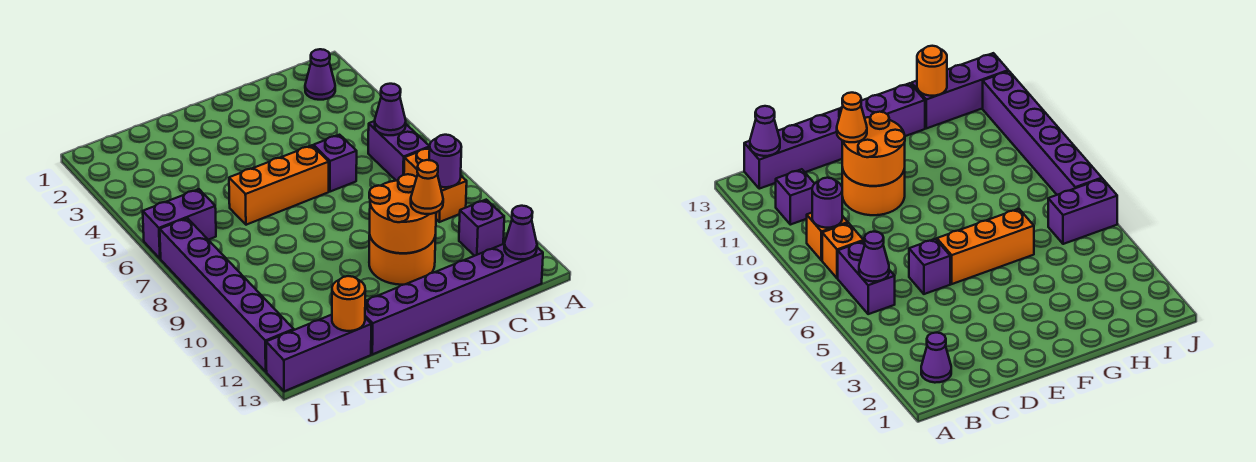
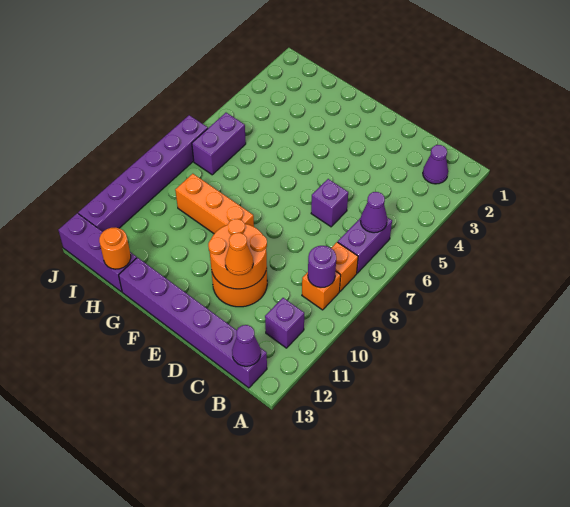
orange 1x3 brick [229,145,329,225] -> orange 1x3 brick moved to [175,174,254,234]
purple 1x2 brick [143,189,216,259] -> purple 1x2 brick turned to [192,113,246,175]

